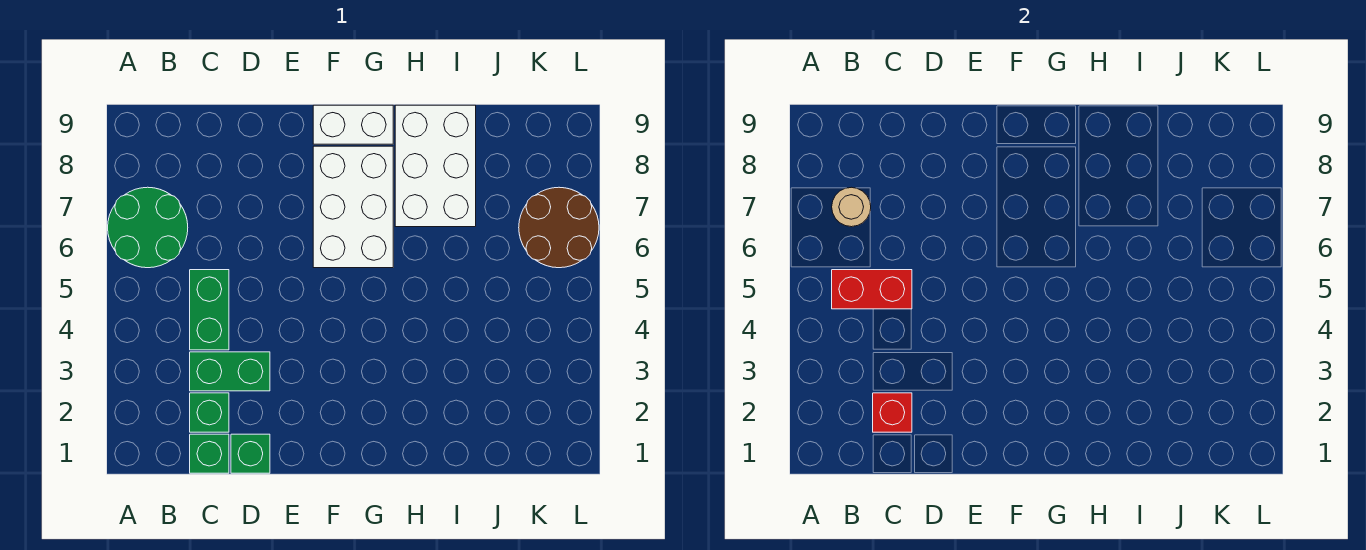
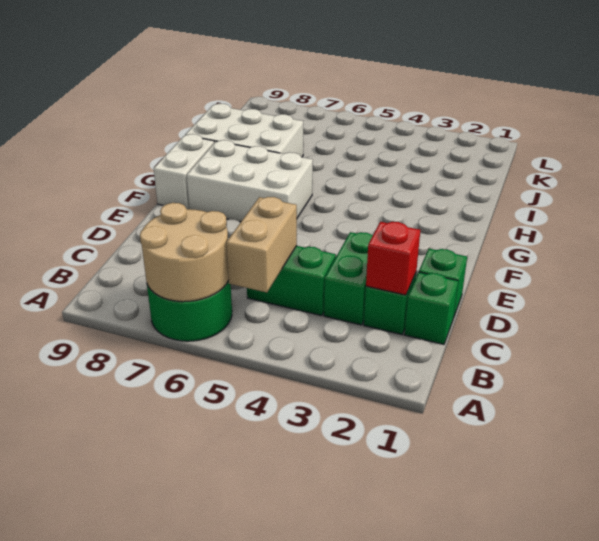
red 1x2 brick [832,270,912,309] -> tan 1x2 brick [226,197,297,293]
tan 1x1 round brick [832,187,871,227] -> tan 2x2 round brick [140,203,229,302]
brown 2x2 round brick [519,187,599,268] -> none

